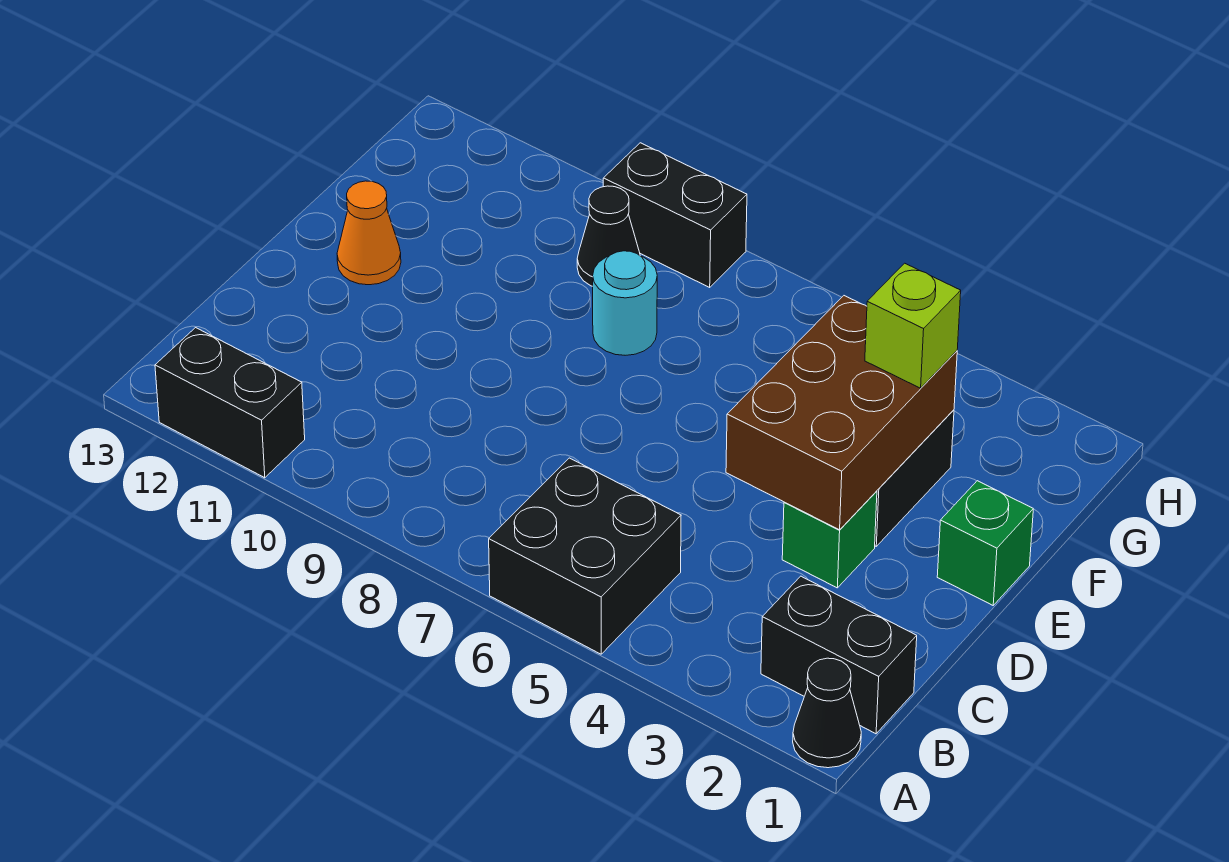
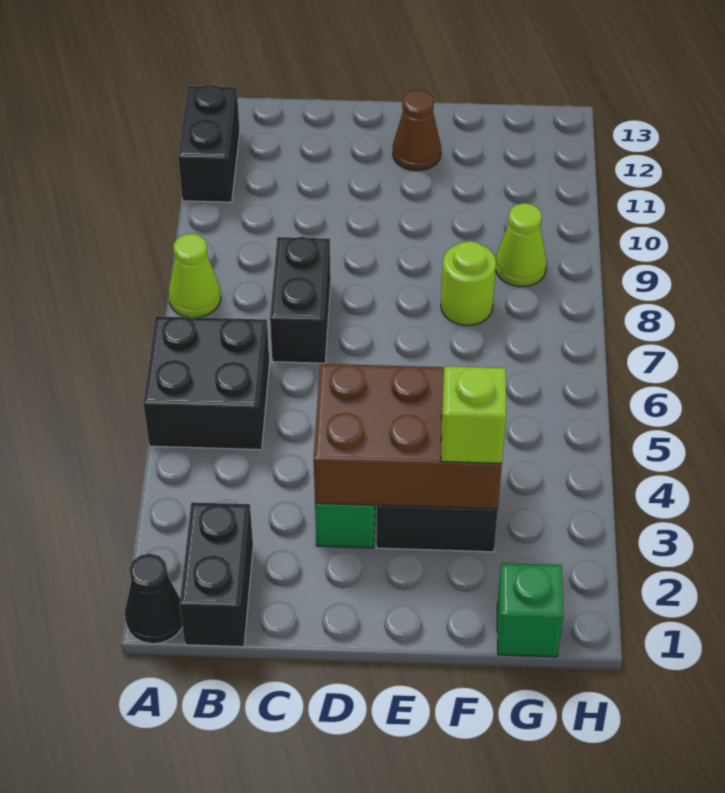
none -> lime 1x1 cone [169,234,221,317]
green 1x1 brick [937,481,1033,605] -> green 1x1 brick moved to [497,563,563,657]
orange 1x1 cone [337,181,401,285] -> brown 1x1 cone [393,90,441,171]
cyan 1x1 round brick [593,251,657,355] -> lime 1x1 round brick [441,241,496,326]
black 1x1 cone [577,186,640,286] -> lime 1x1 cone [496,203,547,287]
black 1x2 brick [603,143,747,287] -> black 1x2 brick moved to [270,237,331,363]

